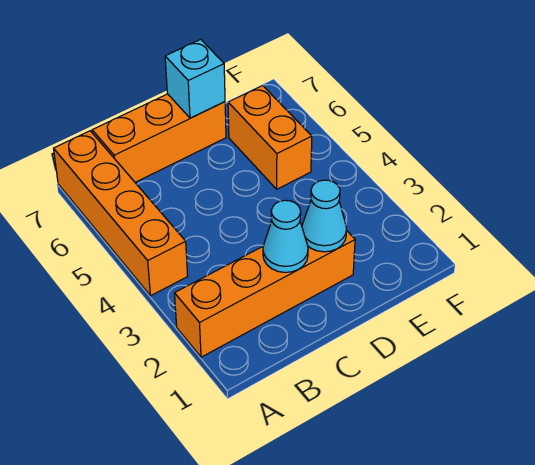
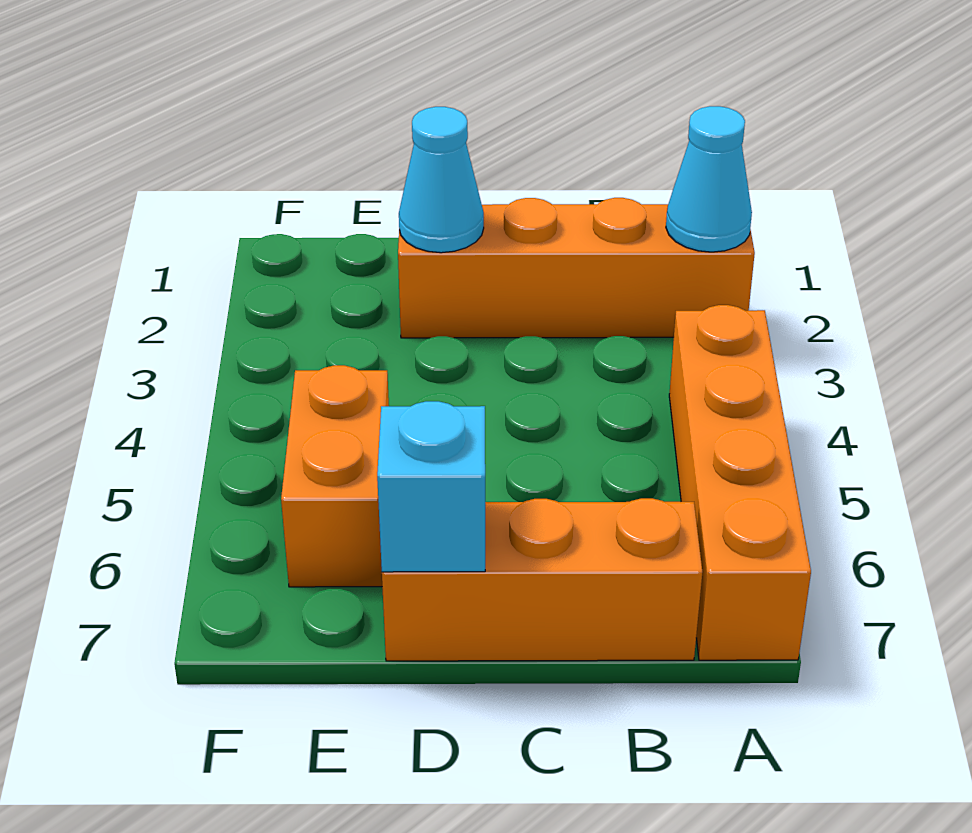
cyan 1x1 cone [263,200,308,272] -> cyan 1x1 cone moved to [666,106,752,252]

